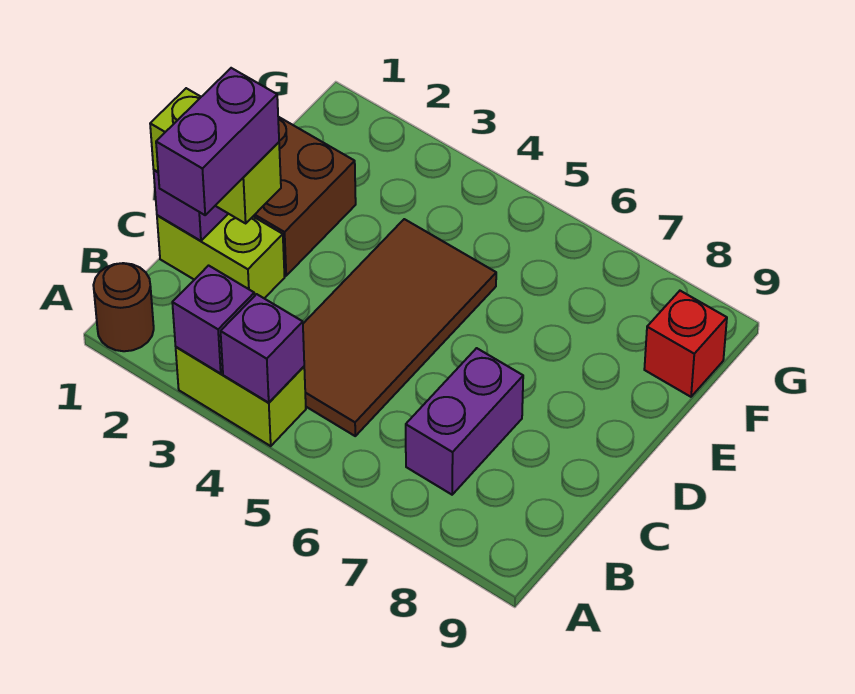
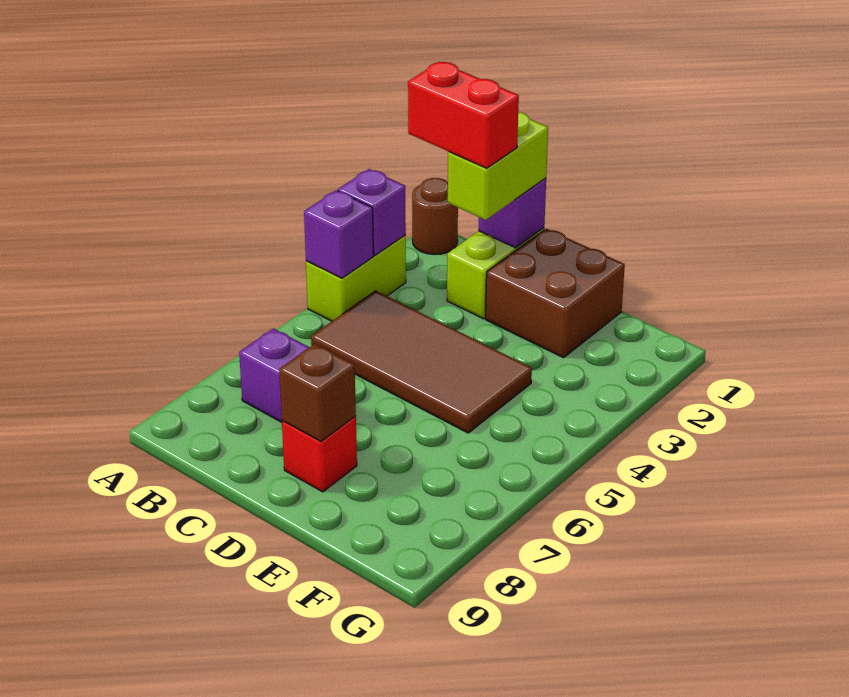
purple 1x2 brick [156,68,279,215] -> red 1x2 brick [408,62,519,168]
none -> brown 1x1 brick [279,344,356,441]
red 1x1 brick [644,291,727,397] -> red 1x1 brick moved to [282,416,357,492]

